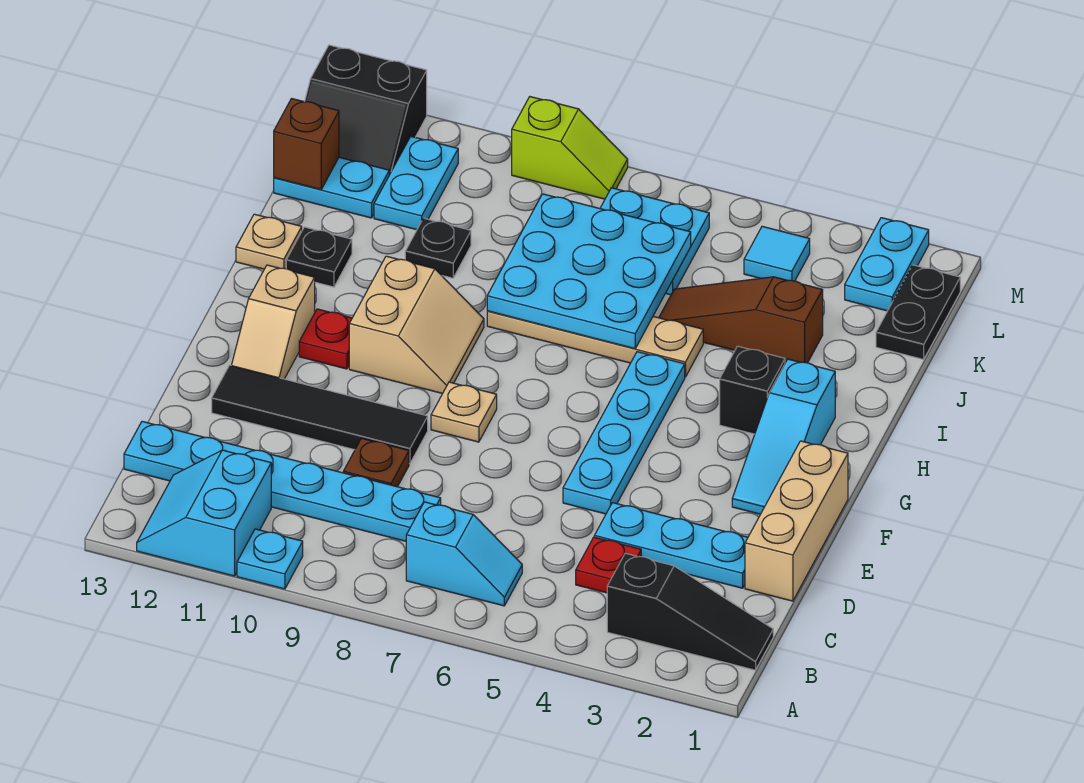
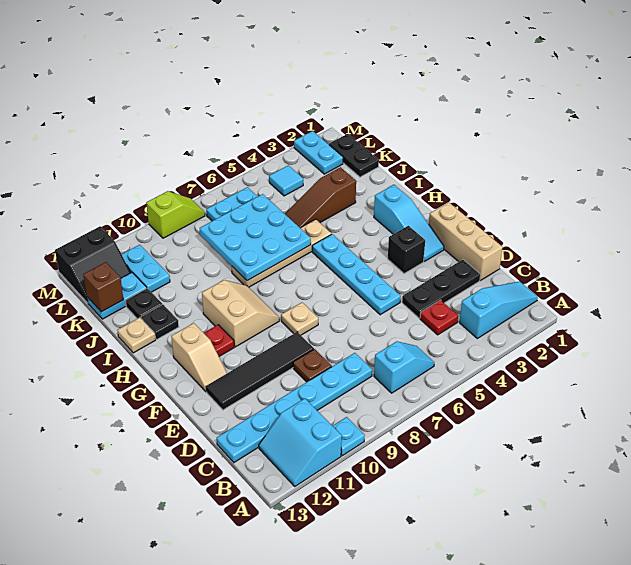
black 1x3 slope [607,553,773,670] -> cyan 1x3 slope [459,281,538,338]
cyan 1x3 plate [594,503,748,588] -> black 1x3 plate [402,260,481,318]
black 1x1 brick [720,346,785,434] -> black 1x1 brick moved to [388,226,425,274]
black 1x1 plate [405,218,471,278] -> black 1x1 plate moved to [126,288,162,319]

